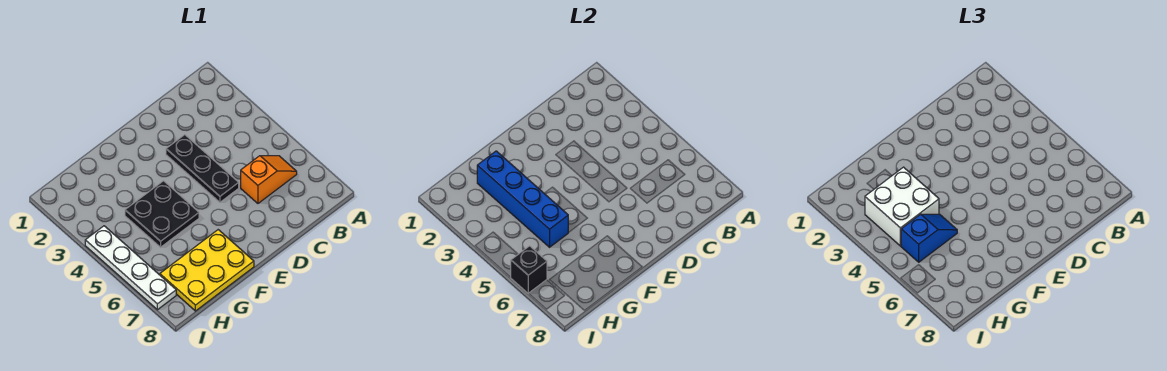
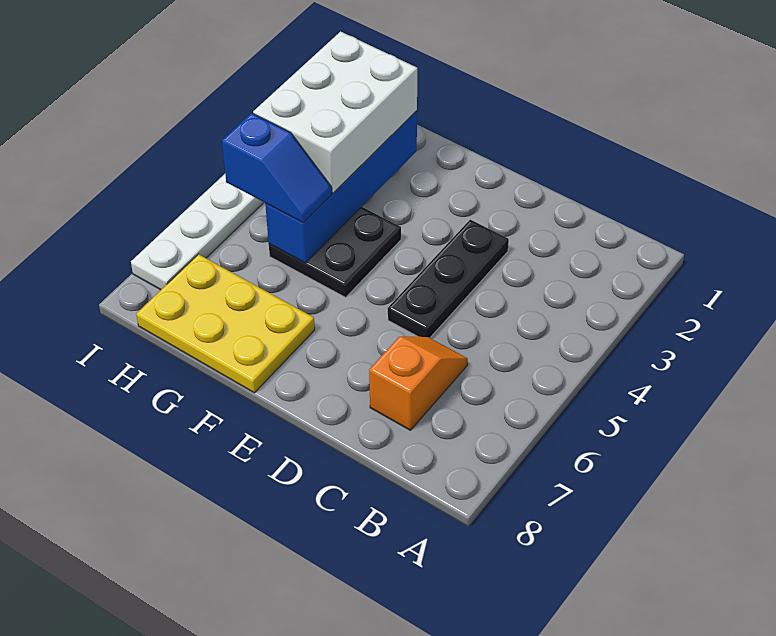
orange 1x2 slope [241,156,297,203] -> orange 1x2 slope turned to [369,337,468,430]
white 2x2 brick [865,167,939,246] -> white 2x3 brick [253,32,417,193]
black 1x1 brick [511,246,547,293] -> none

